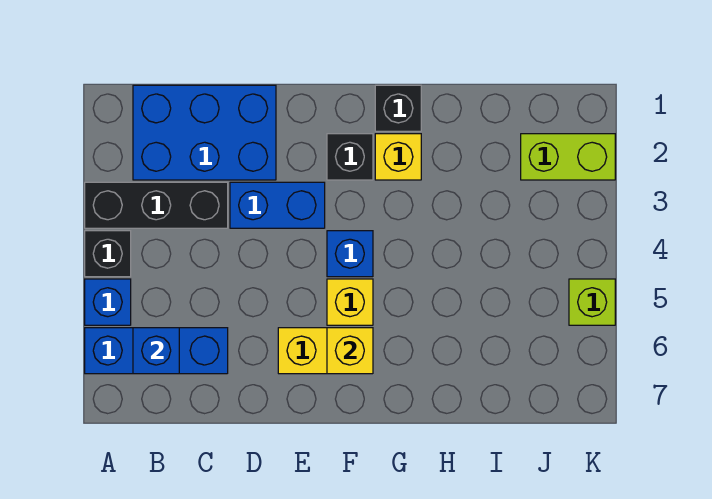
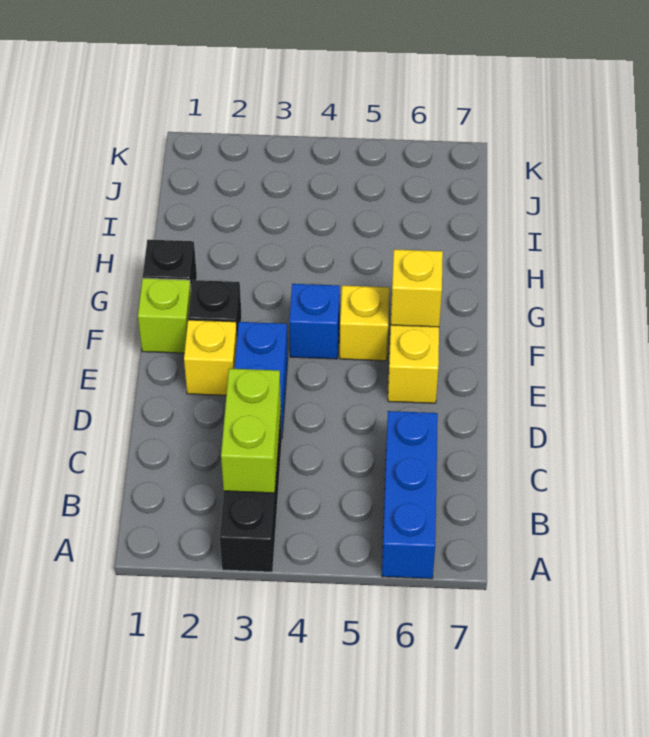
black 1x1 brick [85,231,131,277] -> none
blue 1x1 brick [85,279,131,325] -> none
blue 2x3 brick [133,85,276,180] -> none
blue 1x1 brick [133,328,179,374] -> none
yellow 1x1 brick [375,134,421,180] -> yellow 1x1 brick moved to [184,320,237,395]
lime 1x2 brick [521,134,615,180] -> lime 1x2 brick moved to [221,369,281,493]
lime 1x1 brick [569,279,615,325] -> lime 1x1 brick moved to [138,278,191,353]

